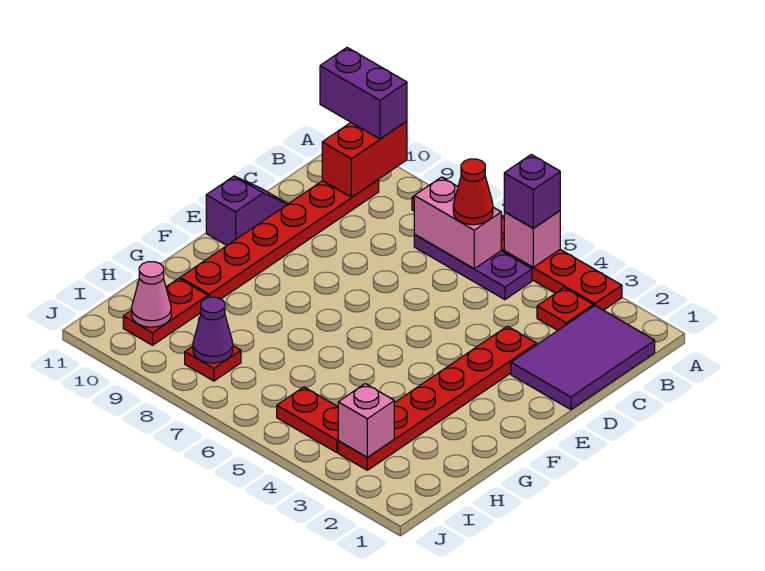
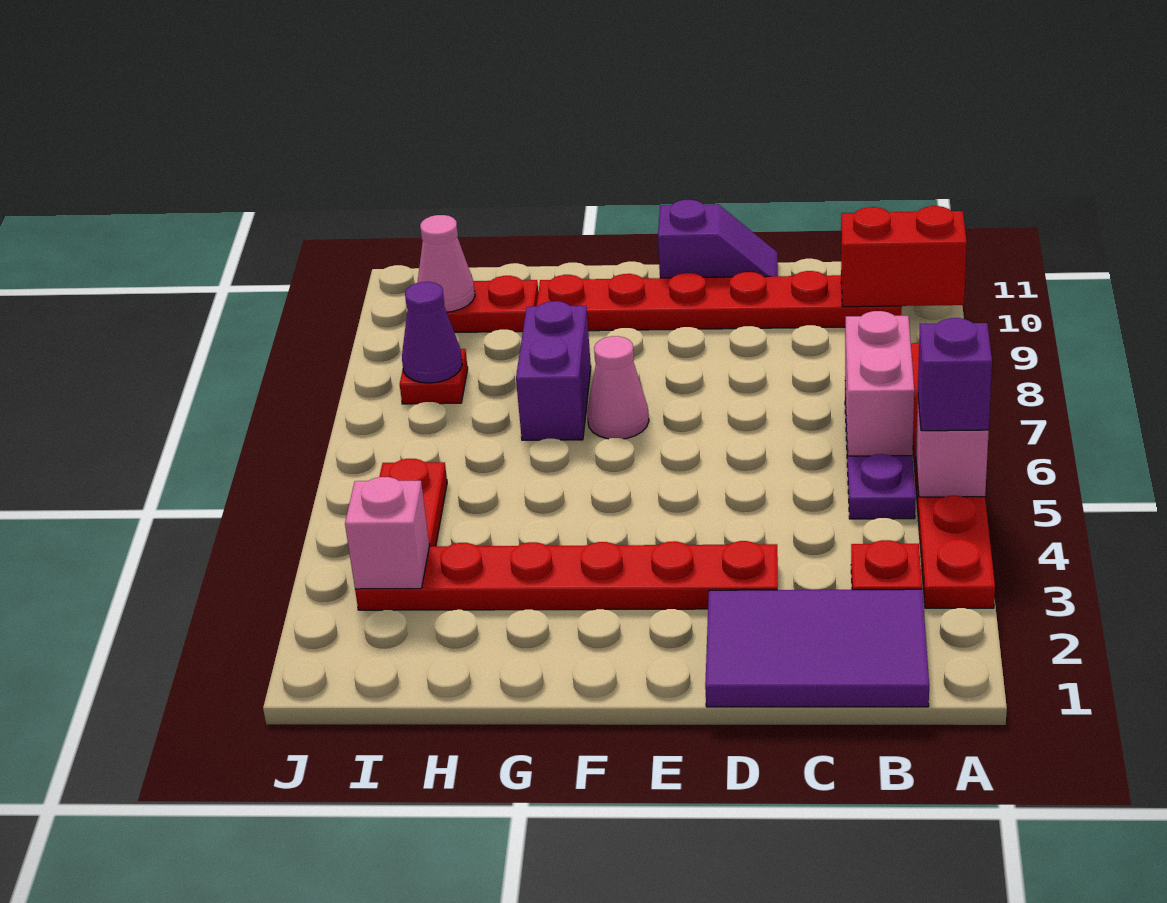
purple 1x2 brick [320,48,407,139] -> purple 1x2 brick moved to [516,301,591,440]
red 1x1 cone [453,159,493,225] -> none
none -> pink 1x1 cone [587,336,649,439]

